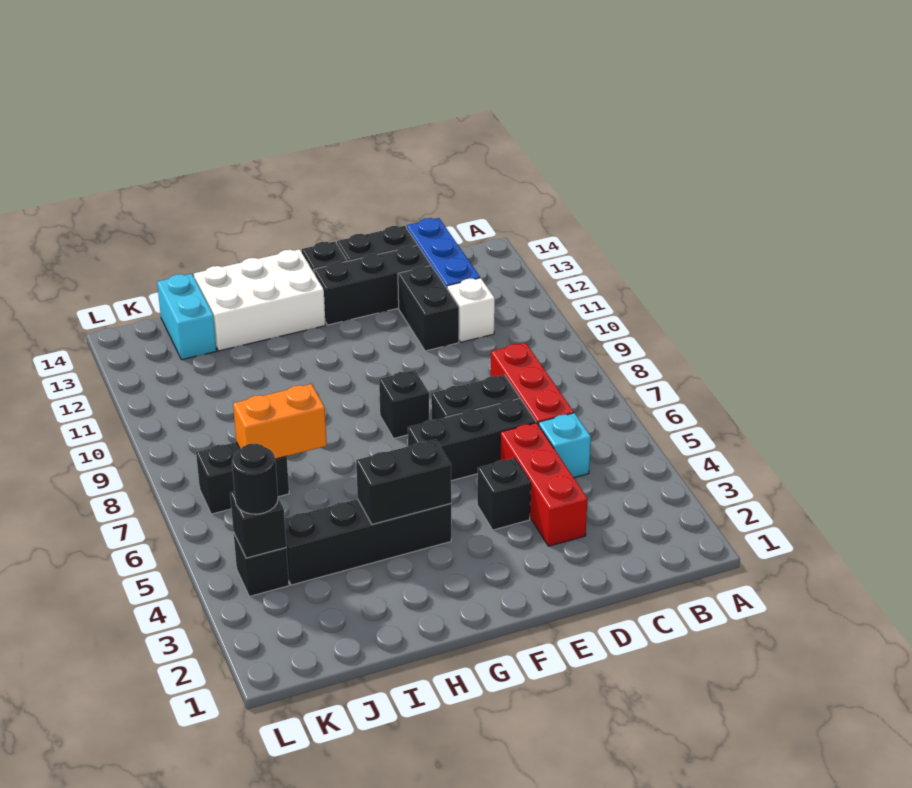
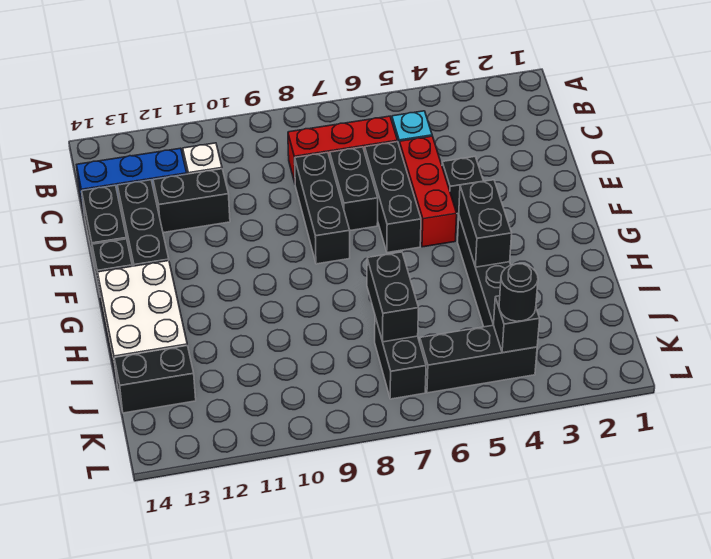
red 1x3 brick [500,423,587,546] -> red 1x3 brick turned to [399,136,457,247]
black 1x1 brick [379,370,429,438] -> black 1x3 brick [295,152,350,264]
orange 1x2 brick [233,384,327,459] -> black 1x2 brick [367,252,419,342]
cyan 1x2 brick [157,274,217,360] -> black 1x2 brick [114,346,196,413]
black 1x1 brick [234,534,289,596] -> black 1x3 brick [420,325,537,393]

